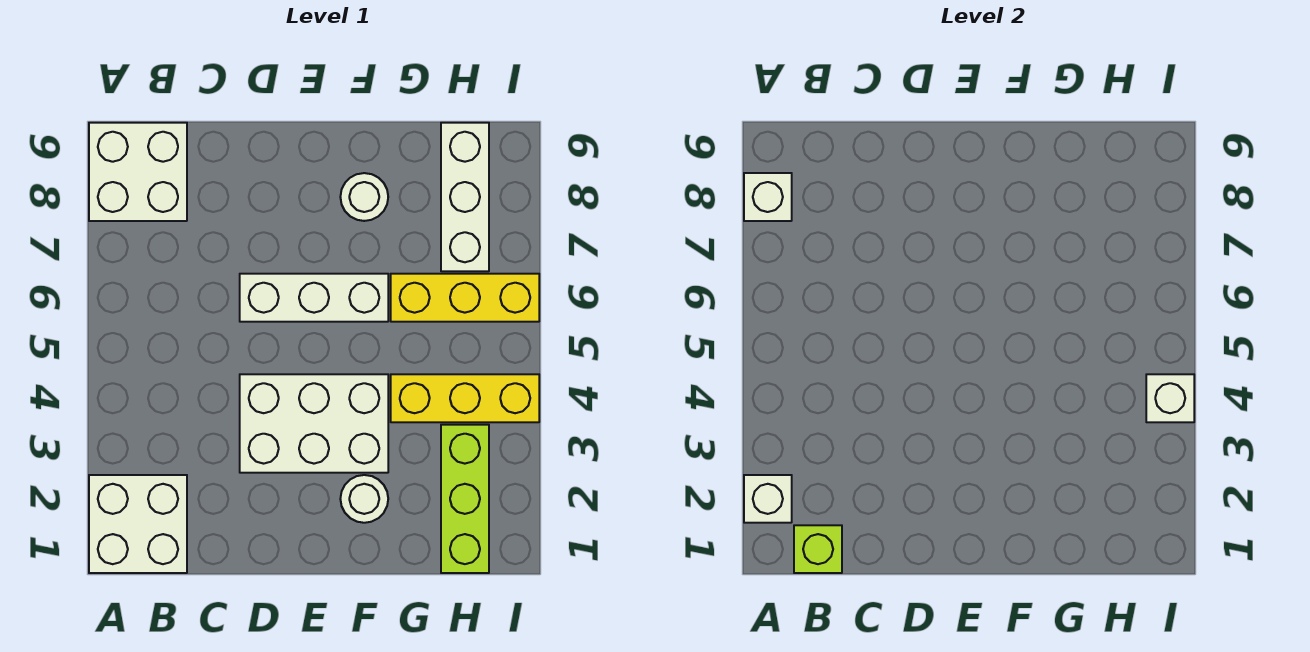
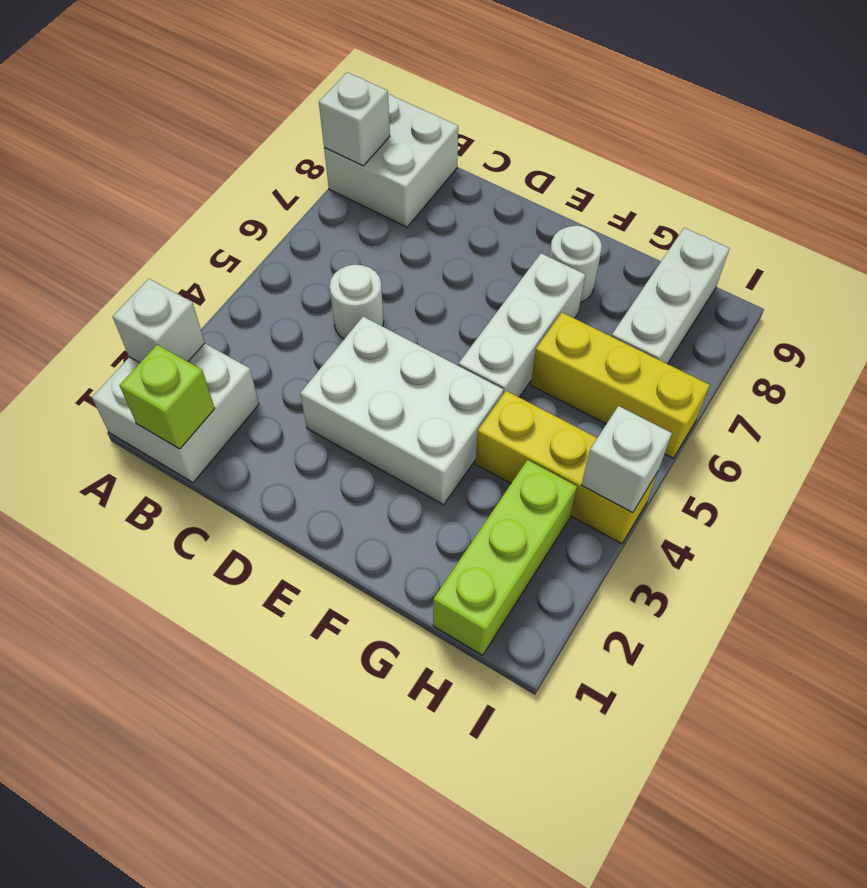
white 1x3 brick [240,274,388,322] -> white 1x3 brick turned to [458,253,585,397]
white 1x1 round brick [340,475,388,523] -> white 1x1 round brick moved to [330,265,384,339]

